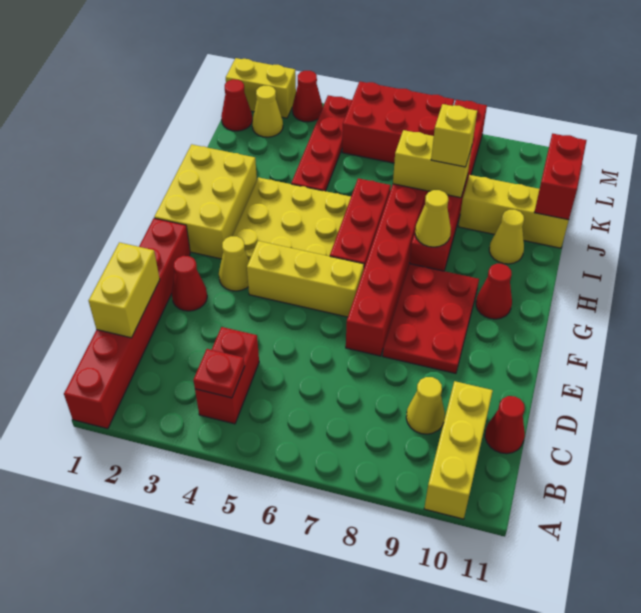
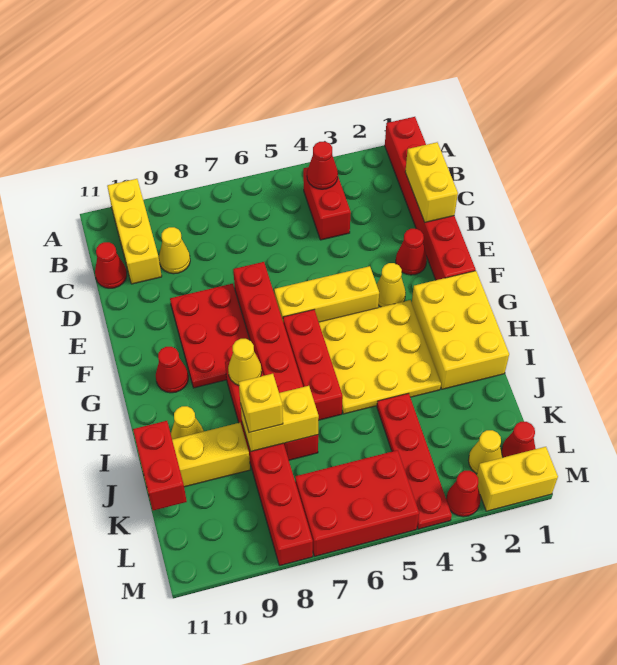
red 1x1 plate [193,349,245,398] -> red 1x1 cone [307,142,338,189]

